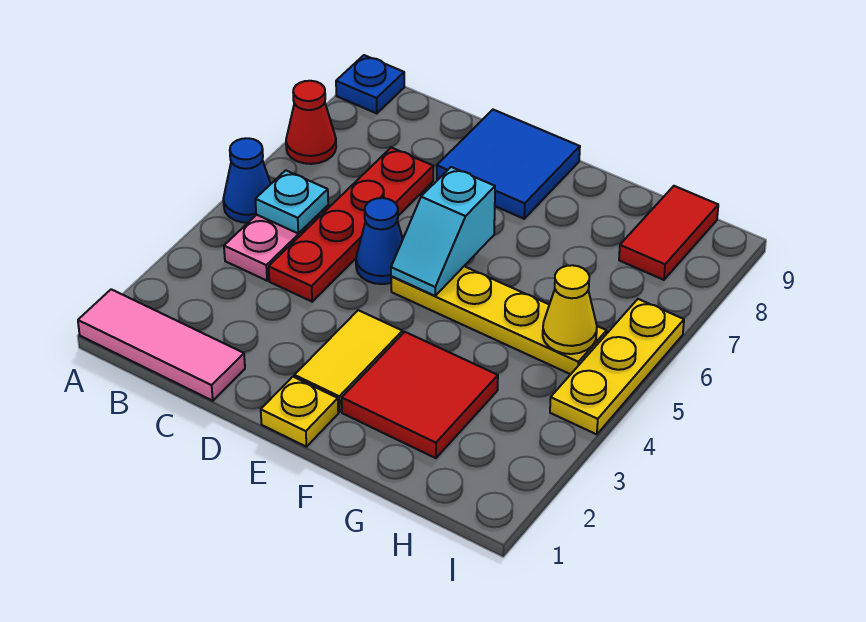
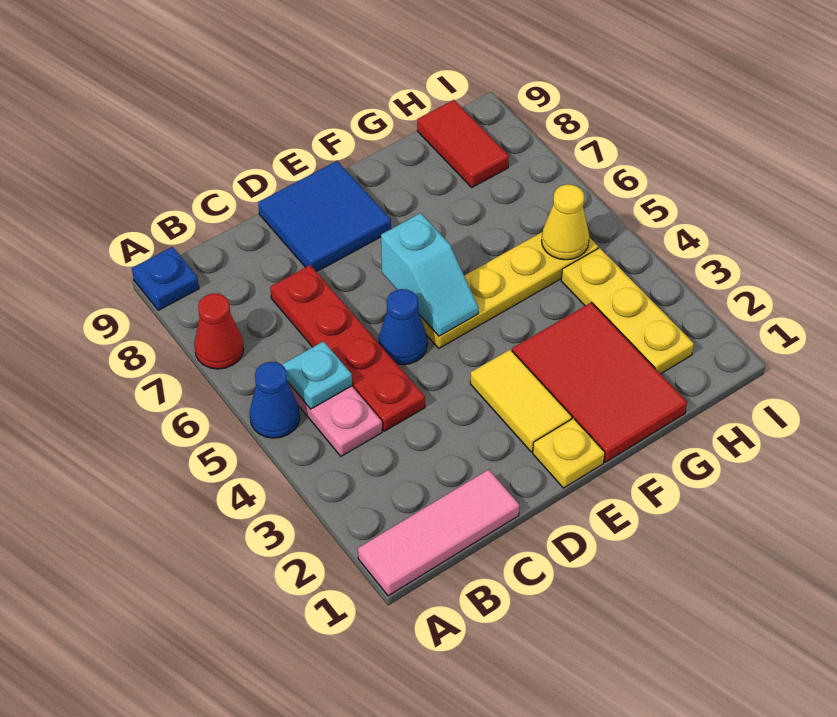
red 2x2 tile [342,332,498,458] -> red 2x3 tile [512,302,687,462]
yellow 1x3 plate [550,299,684,434] -> yellow 1x3 plate moved to [561,248,694,374]

